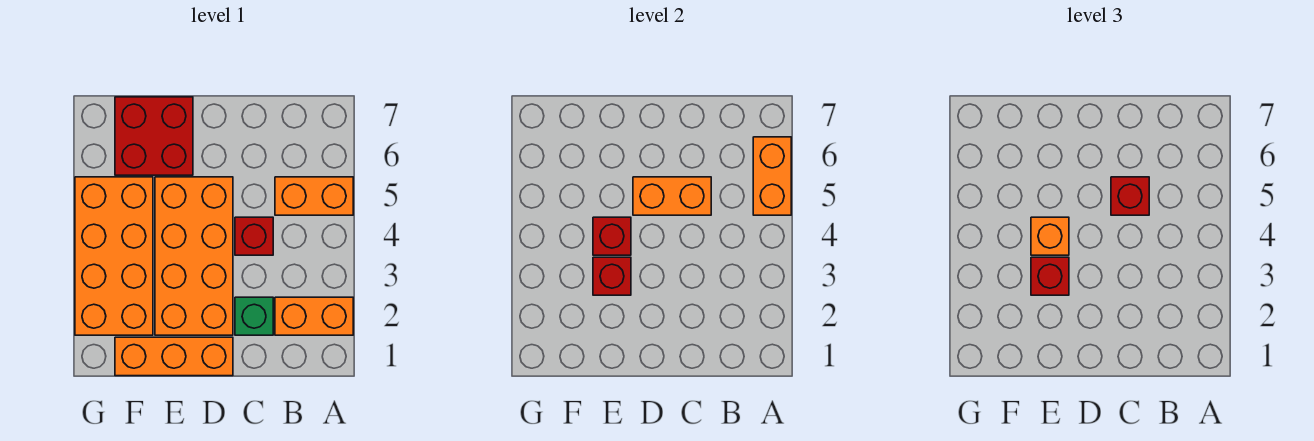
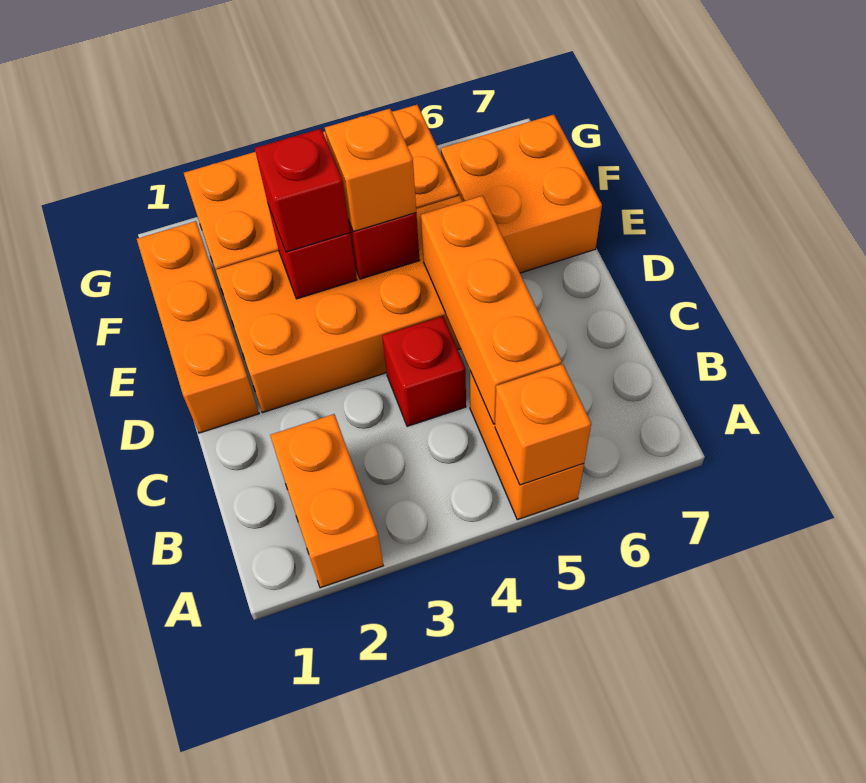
orange 1x2 brick [753,137,791,215] -> orange 1x1 brick [495,364,591,485]
green 1x1 brick [235,297,273,335] -> none
orange 1x2 brick [633,177,711,215] -> orange 1x3 brick [421,196,562,424]
red 1x1 brick [1111,177,1149,215] -> none
red 2x2 brick [115,97,193,175] -> orange 2x2 brick [441,115,602,273]

